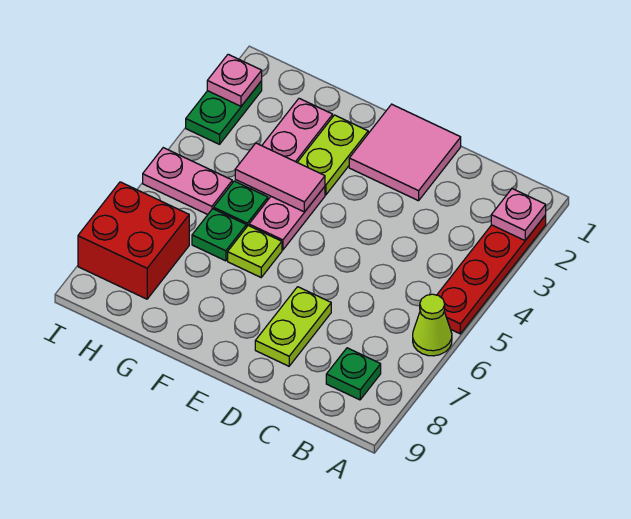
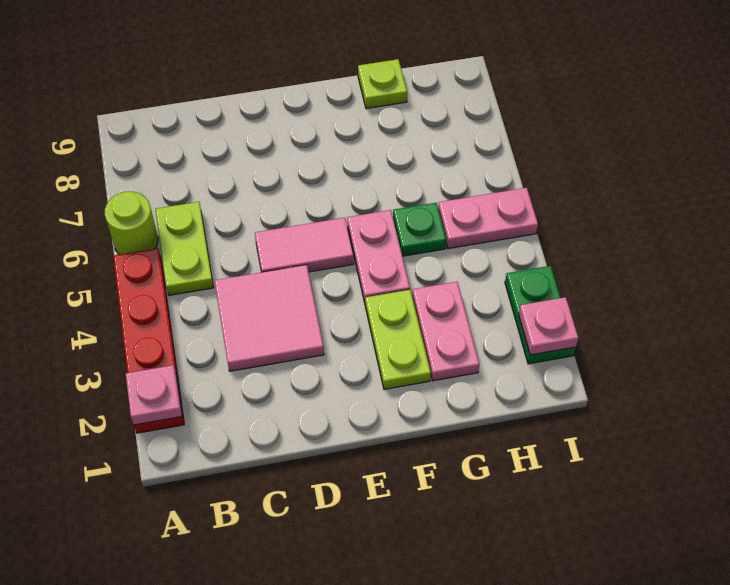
lime 1x1 cone [413,294,452,356] -> lime 1x1 round brick [105,192,158,255]
green 1x1 plate [326,348,381,400] -> none
pink 2x2 tile [349,104,461,201] -> pink 2x2 tile moved to [215,265,324,371]
lime 1x2 plate [255,287,331,366] -> lime 1x2 plate moved to [155,202,214,295]
pink 1x2 tile [235,143,325,212] -> pink 1x2 tile moved to [255,218,354,272]
lime 1x1 plate [228,226,282,277] -> lime 1x1 plate moved to [358,59,407,109]
green 1x1 plate [192,209,246,261] -> none
red 2x2 brick [78,182,189,299] -> none

